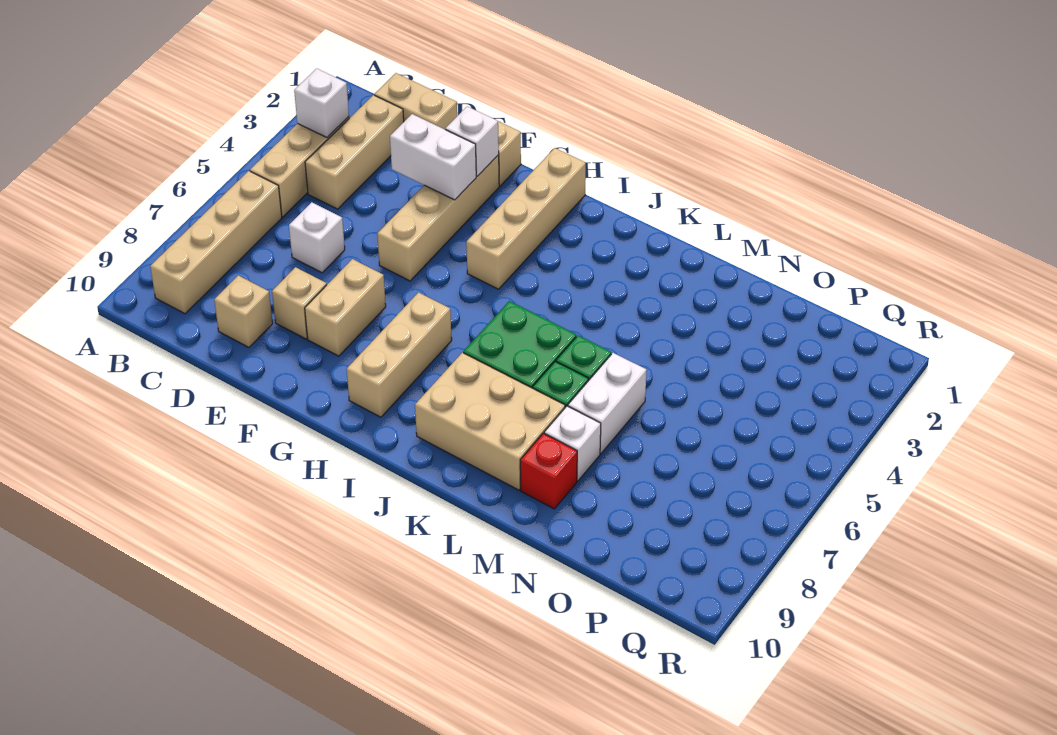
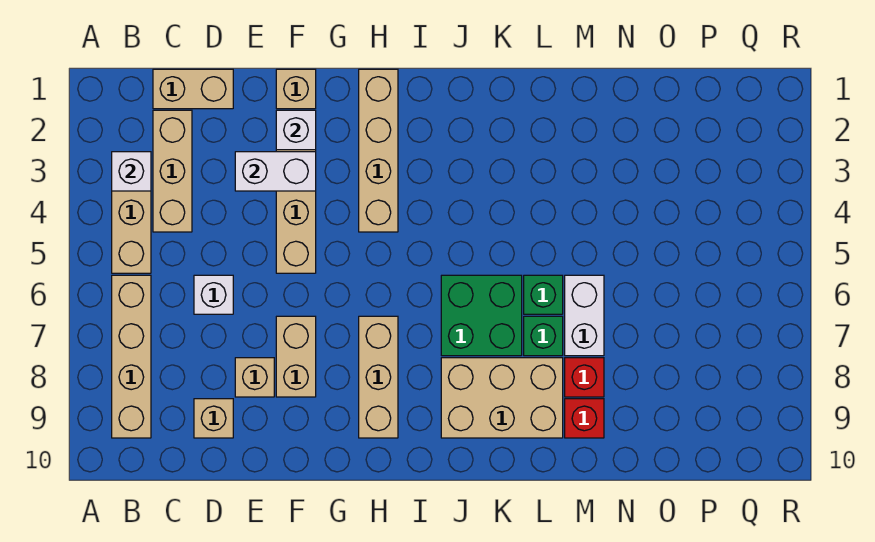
white 1x1 brick [544,406,601,481] -> red 1x1 brick [565,358,604,397]

